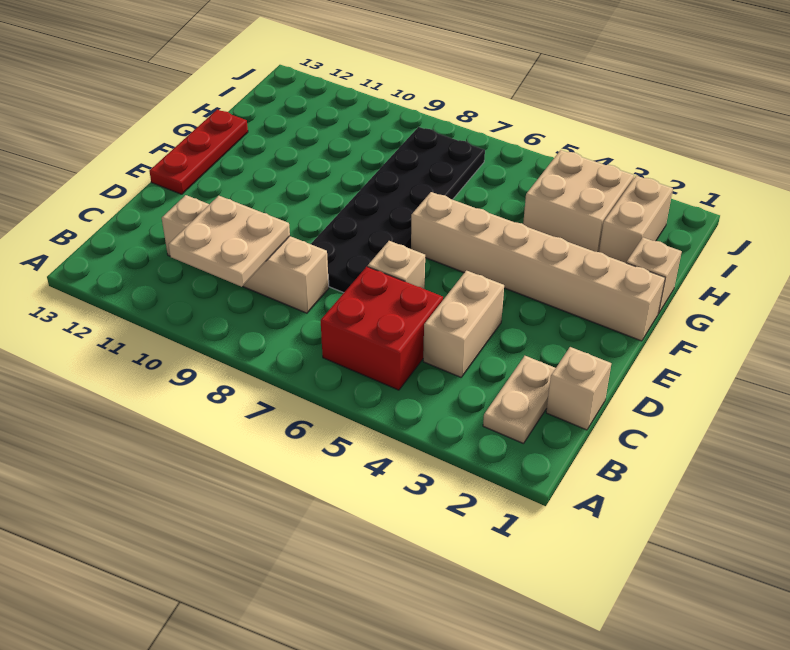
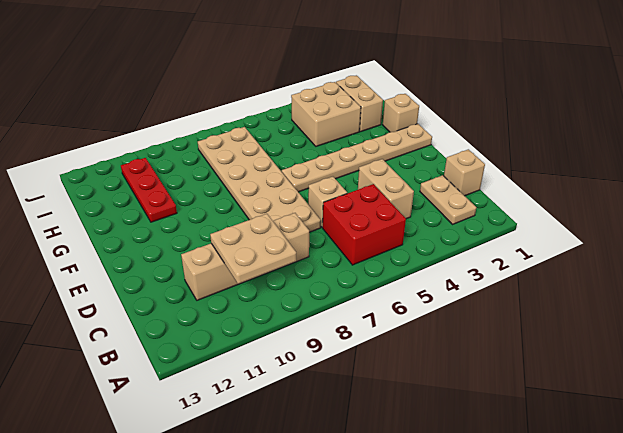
black 2x6 plate [311,127,485,293] -> tan 2x6 plate [198,127,321,232]
red 1x3 plate [149,110,248,194] -> red 1x3 plate moved to [121,158,177,222]
tan 1x6 brick [411,192,665,341] -> tan 1x6 plate [282,124,432,192]

